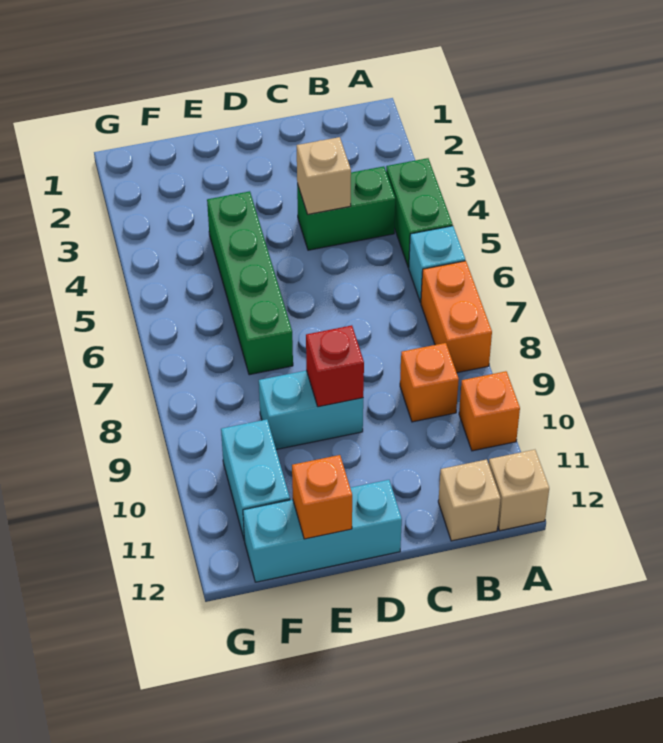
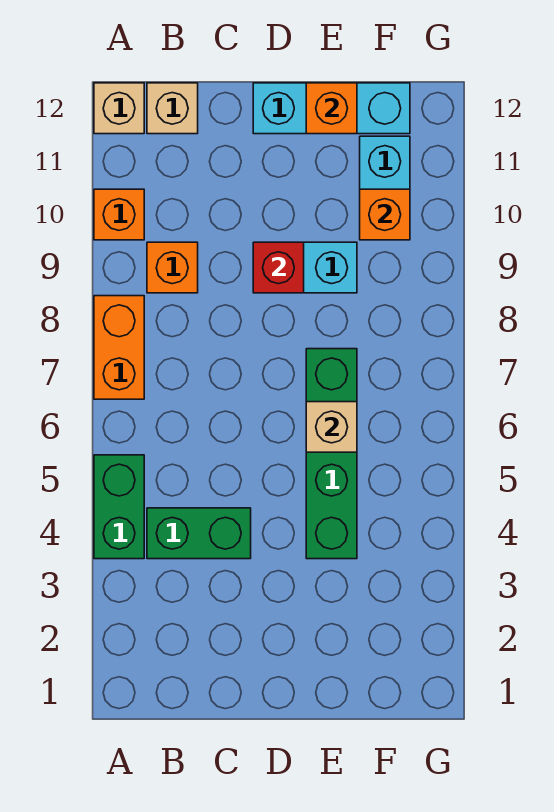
cyan 1x1 brick [409,226,465,303] -> none
tan 1x1 brick [297,137,351,214] -> tan 1x1 brick moved to [306,402,357,452]
none -> orange 1x1 brick [360,189,410,240]

